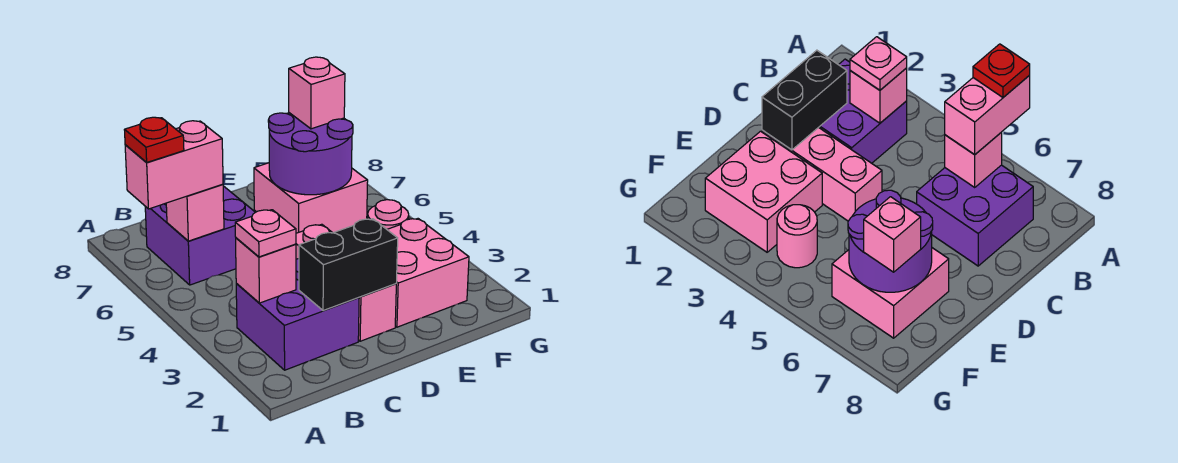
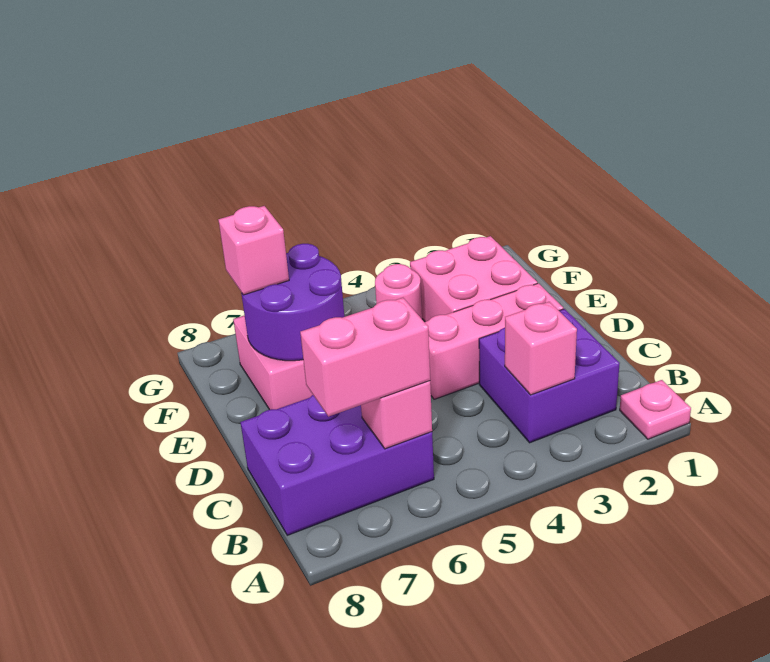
pink 1x2 brick [125,121,223,209] -> pink 1x2 brick turned to [300,298,430,417]
red 1x1 plate [125,117,184,162] -> none
pink 1x1 plate [235,210,296,257] -> pink 1x1 plate moved to [620,380,691,439]
purple 2x2 brick [145,186,255,285] -> purple 2x3 brick [241,395,434,535]
black 1x2 brick [299,219,398,311] -> none

